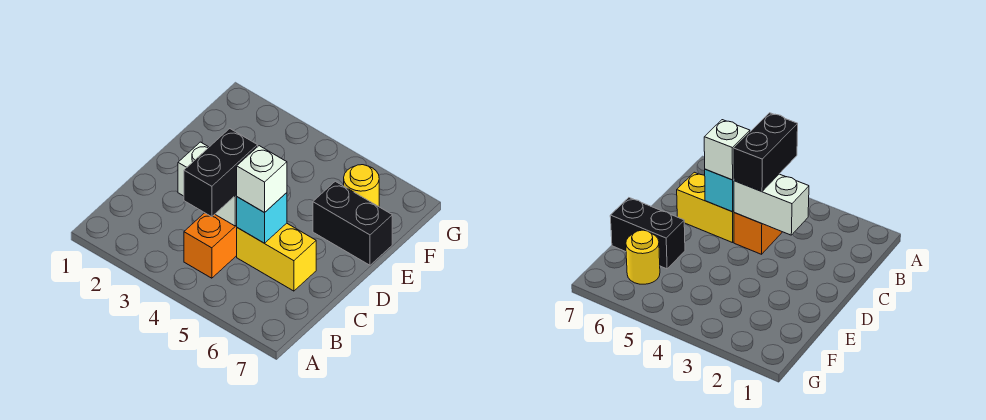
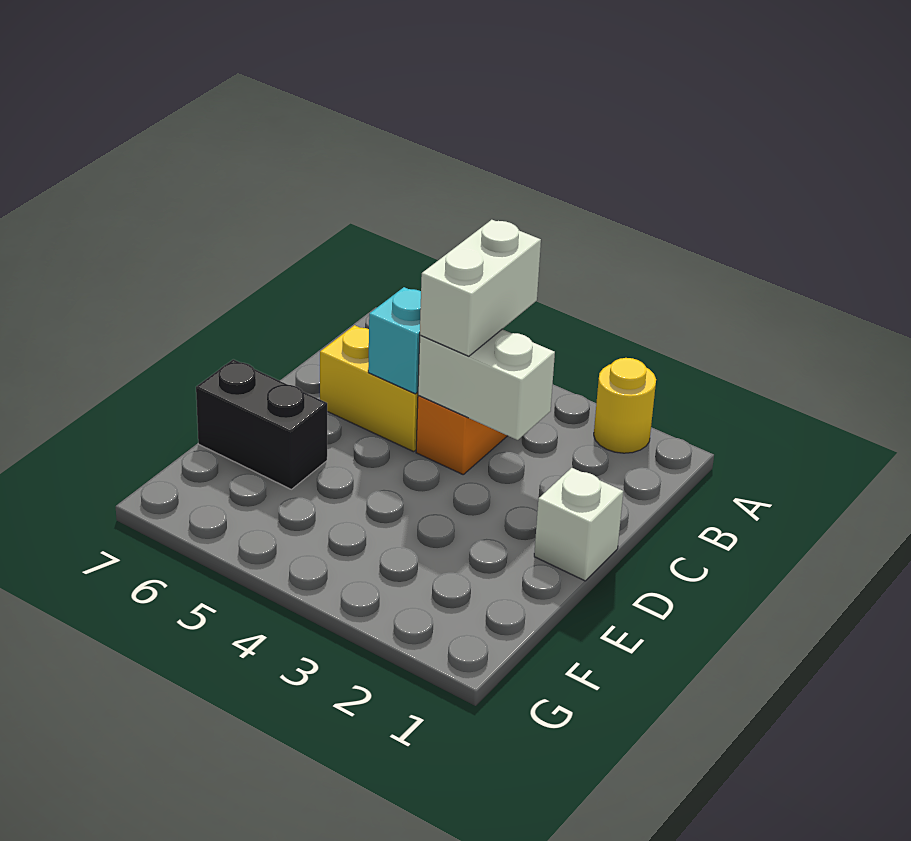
black 1x2 brick [184,129,258,217] -> white 1x2 brick [420,220,541,356]
white 1x1 brick [236,146,287,213] -> white 1x1 brick moved to [534,468,623,581]
yellow 1x1 round brick [344,165,379,207] -> yellow 1x1 round brick moved to [594,358,656,453]

